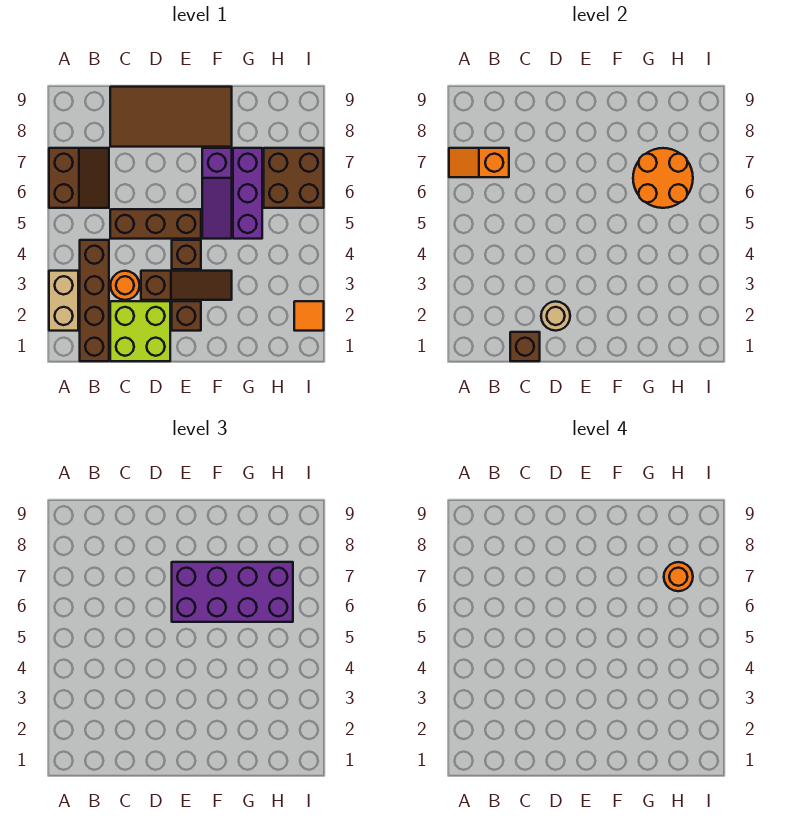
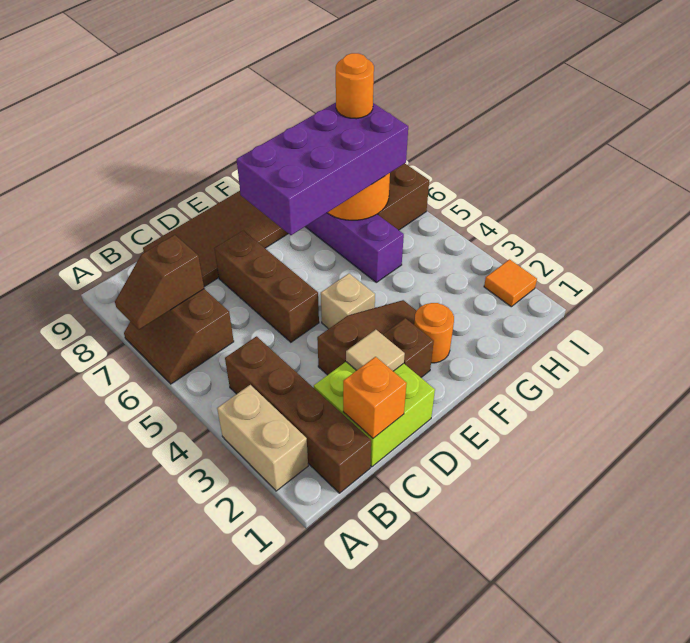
brown 2x2 slope [49,148,109,208] -> brown 2x2 slope turned to [124,289,234,384]
orange 1x2 slope [449,148,509,177] -> brown 1x2 slope [115,235,204,330]
brown 1x1 brick [510,332,540,361] -> orange 1x1 brick [343,357,407,438]
orange 1x1 round brick [110,271,140,300] -> orange 1x1 round brick moved to [414,303,454,363]
brown 1x3 brick [110,209,201,239] -> brown 1x3 brick turned to [214,231,319,342]
tan 1x1 round brick [541,301,570,331] -> tan 1x1 tile [346,330,405,371]
brown 1x1 brick [172,240,201,269] -> tan 1x1 brick [321,274,375,329]
purple 1x3 slope [202,148,232,239] -> none

